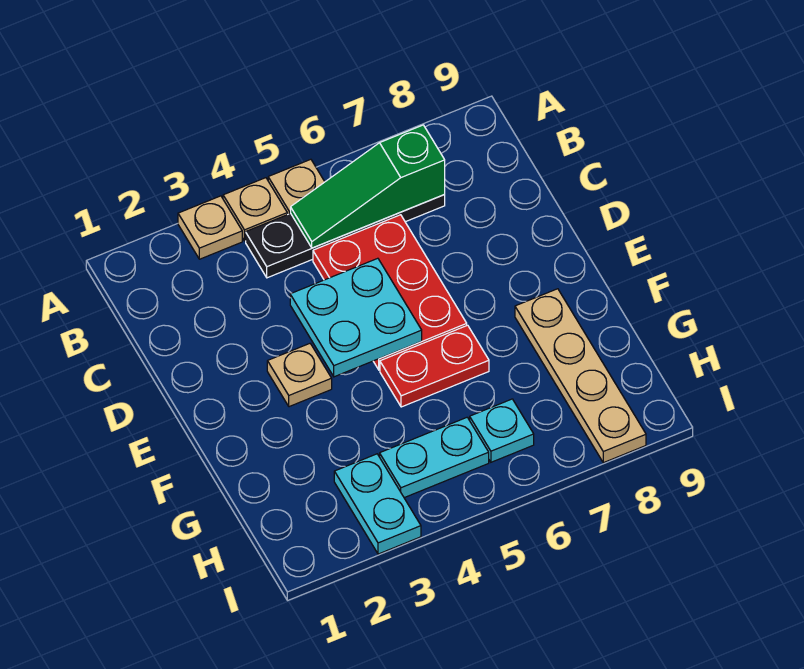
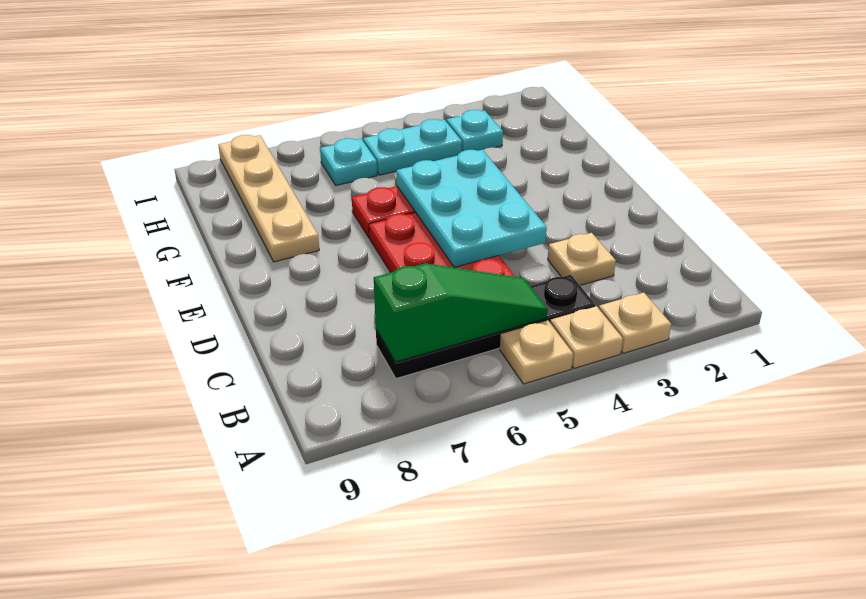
cyan 2x2 plate [290,258,422,377] -> cyan 2x3 plate [396,150,547,267]
tan 1x1 plate [267,344,332,407] -> tan 1x1 plate moved to [548,233,616,285]
cyan 1x2 plate [334,454,421,554] -> cyan 1x1 plate [447,110,503,151]

